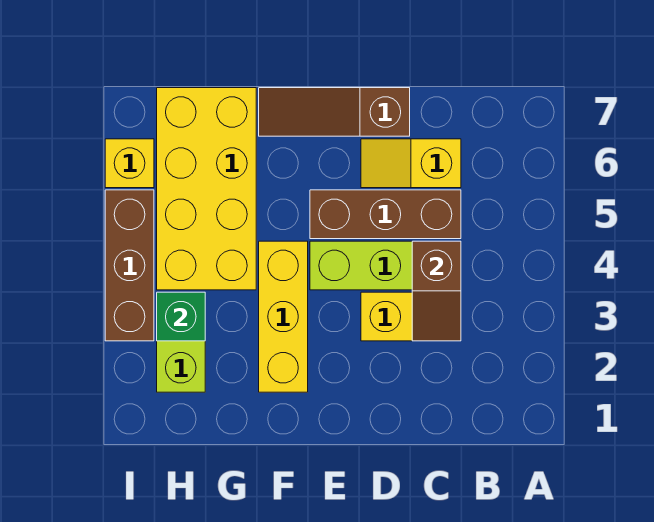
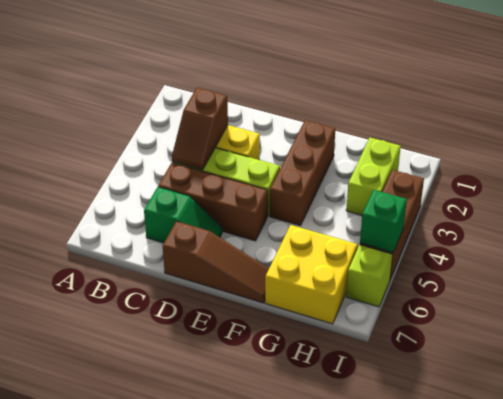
brown 1x2 slope [412,241,461,341] -> brown 1x2 slope turned to [172,88,228,170]
yellow 1x2 slope [361,139,461,188] -> green 1x2 slope [144,187,222,243]
yellow 1x3 brick [259,241,308,392] -> brown 1x3 brick [270,120,335,226]
yellow 2x4 brick [157,88,256,290] -> yellow 2x2 brick [265,225,358,324]
green 1x1 brick [157,292,205,341] -> green 1x1 brick moved to [360,190,407,253]
yellow 1x1 brick [105,139,154,188] -> lime 1x1 brick [346,245,393,307]

